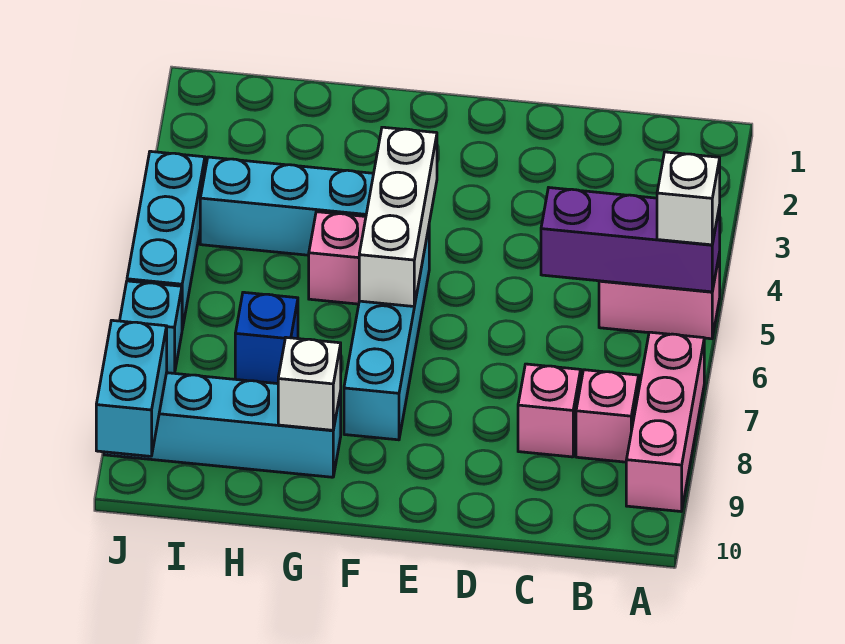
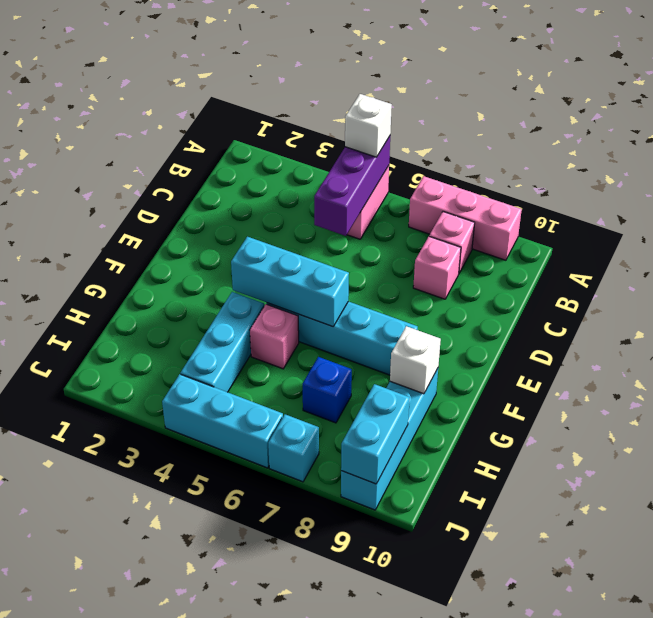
white 1x3 brick [359,127,437,306] -> cyan 1x3 brick [231,237,349,327]
cyan 1x2 brick [96,320,167,456] -> cyan 1x2 brick turned to [341,384,410,484]

